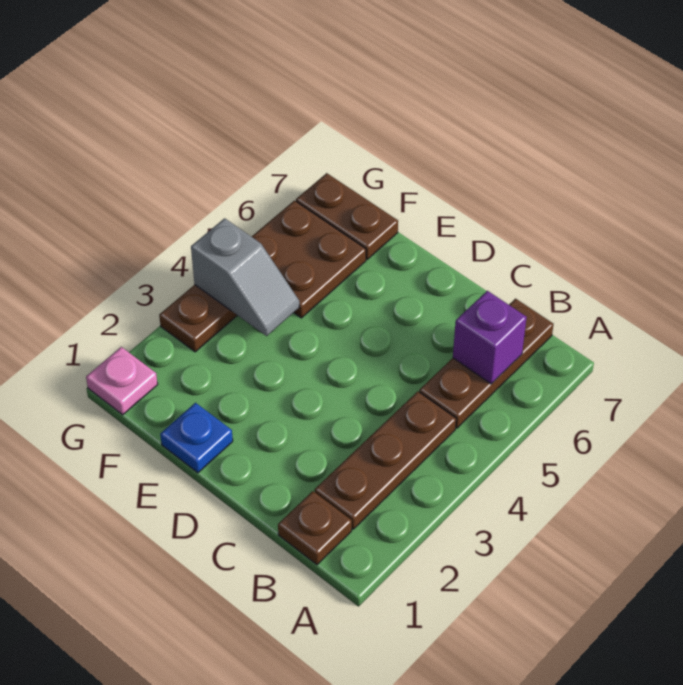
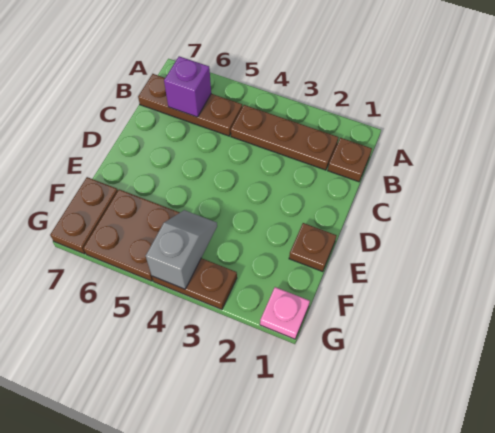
blue 1x1 plate [160,403,233,473] -> brown 1x1 plate [289,223,337,272]

